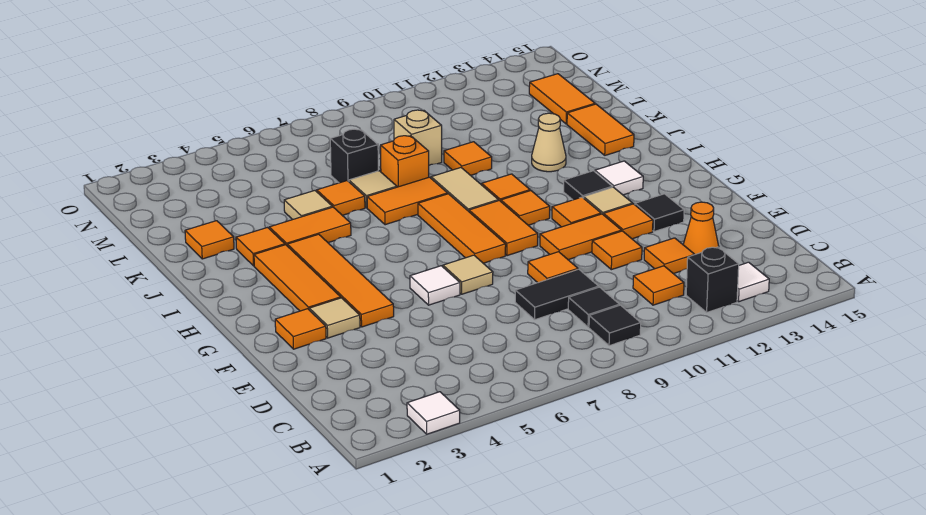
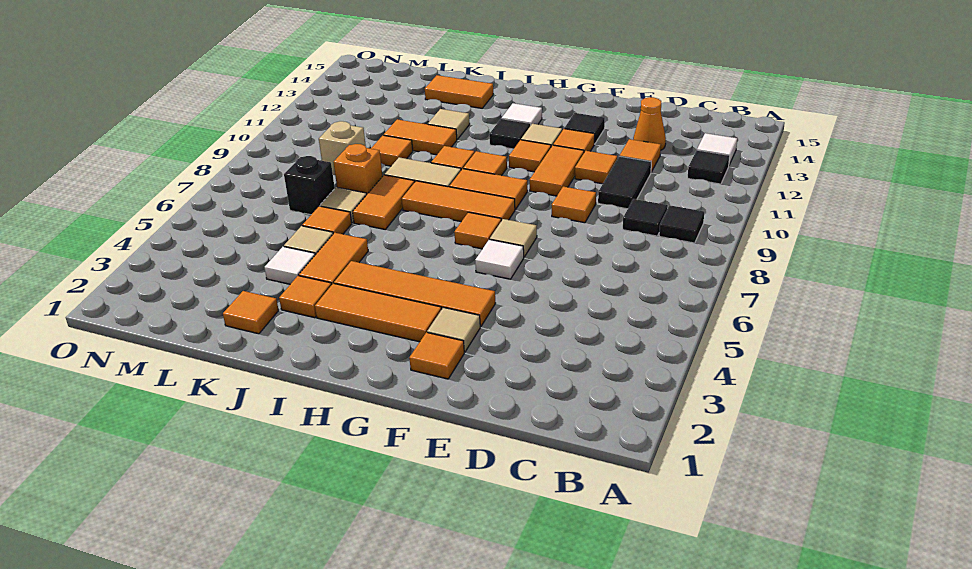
white 1x1 tile [407,392,460,434] -> white 1x1 tile moved to [264,247,315,284]
black 1x1 brick [686,247,739,312] -> black 1x1 tile [688,150,730,184]
orange 1x1 tile [633,266,684,305] -> orange 1x1 tile moved to [454,212,501,249]
black 1x2 tile [515,269,599,320] -> black 1x2 tile moved to [598,156,651,209]
tan 1x1 cone [532,113,566,172] -> tan 1x1 tile [428,109,470,139]
orange 1x2 tile [529,74,595,124] -> orange 1x2 tile moved to [384,119,457,155]

